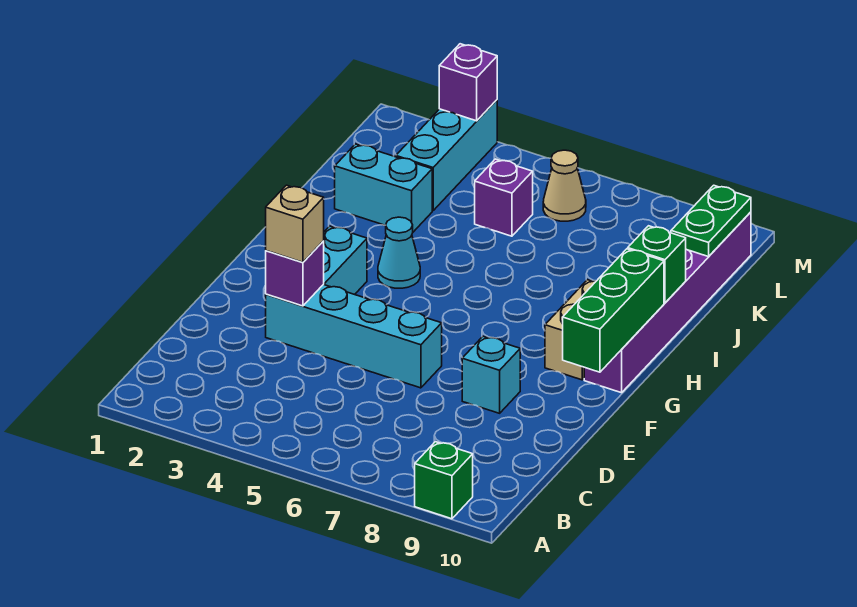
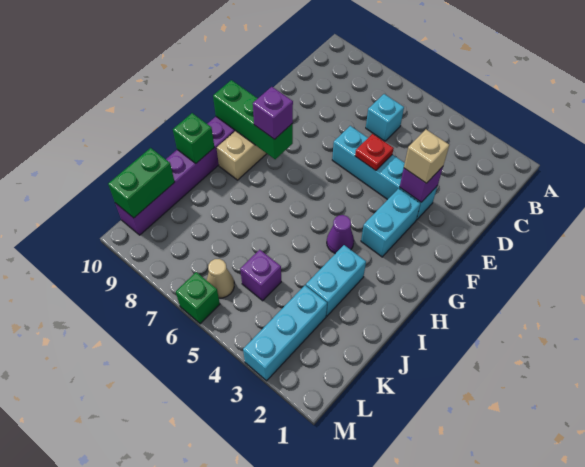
green 1x1 brick [415,442,473,519] -> green 1x1 brick moved to [176,272,220,324]
none -> red 1x1 plate [355,134,394,171]
cyan 1x1 brick [462,336,520,413] -> cyan 1x1 brick moved to [366,94,404,141]
green 1x3 brick [563,249,664,372] -> green 1x3 brick turned to [213,80,293,159]
cyan 1x1 cone [378,217,420,288] -> purple 1x1 cone [327,215,354,253]
cyan 1x2 brick [335,144,432,232] -> cyan 1x2 brick turned to [306,245,366,316]
green 1x2 plate [671,185,751,257] -> green 1x2 brick [108,148,175,218]
purple 1x1 brick [439,44,497,121] -> purple 1x1 brick moved to [253,87,293,139]

